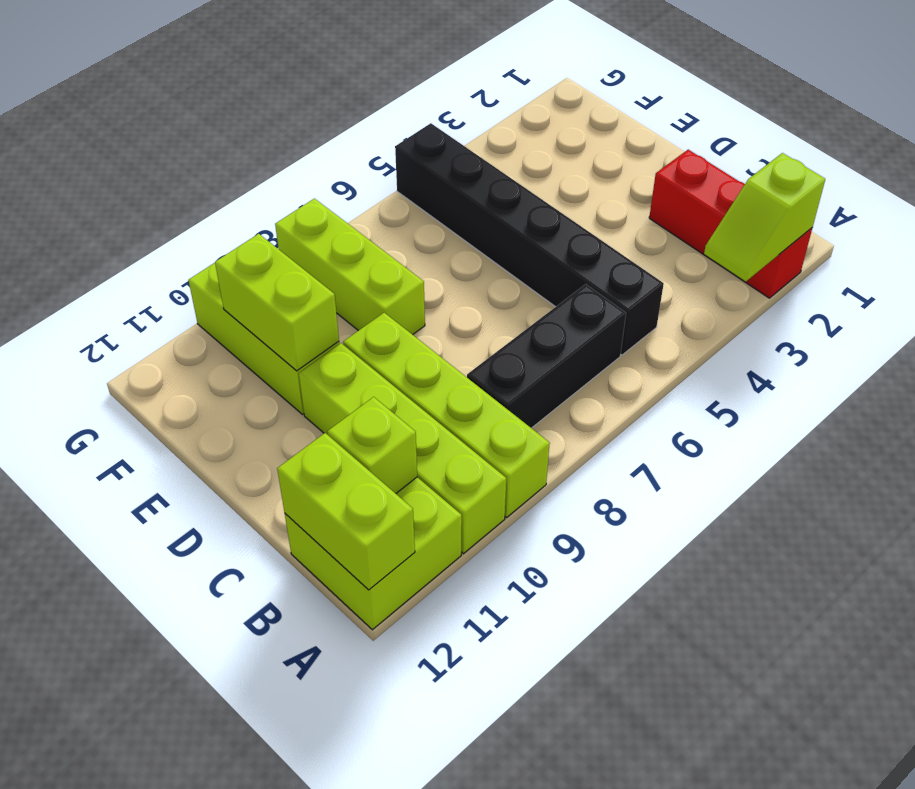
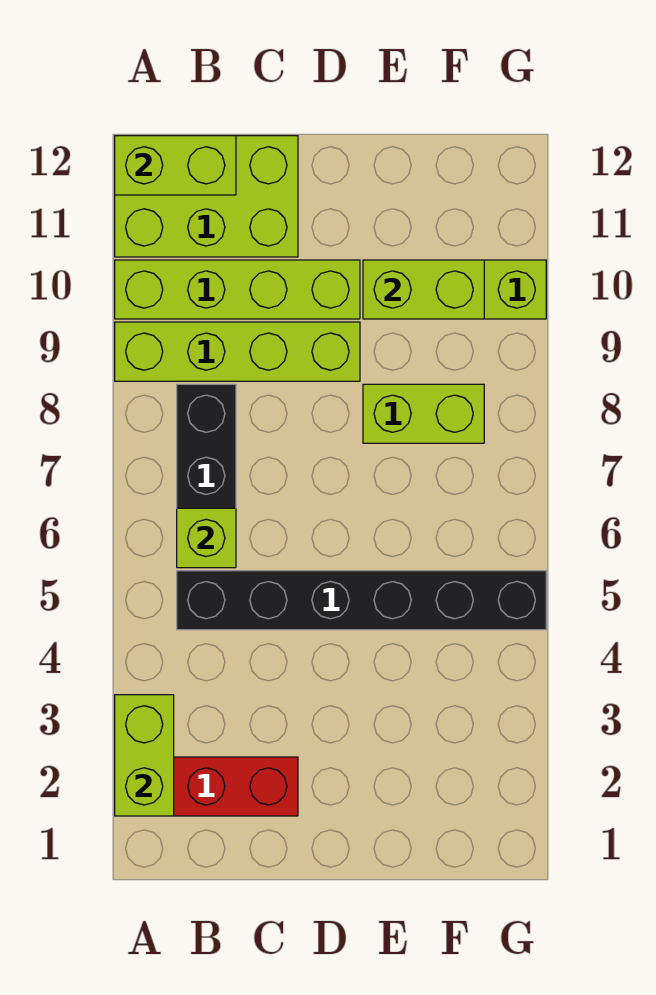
lime 1x2 slope [704,153,825,282] -> lime 1x2 brick [115,695,174,816]
lime 2x2 brick [285,477,462,630] -> lime 2x3 brick [115,136,298,257]
lime 1x1 brick [328,397,417,494] -> lime 1x1 brick moved to [177,508,236,568]
lime 1x3 brick [275,198,425,335] -> lime 1x2 brick [363,384,484,443]

